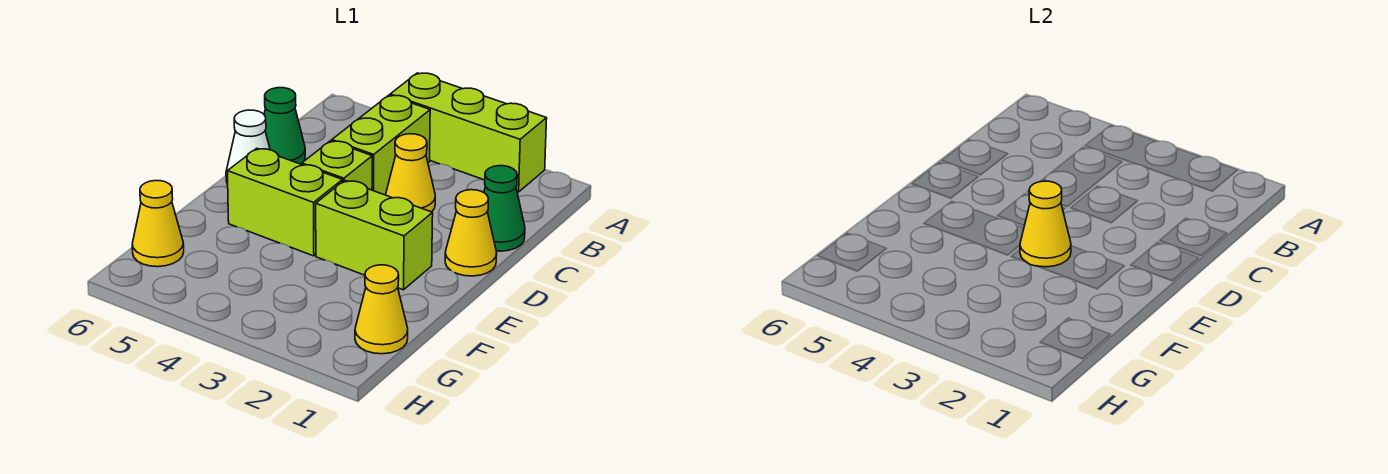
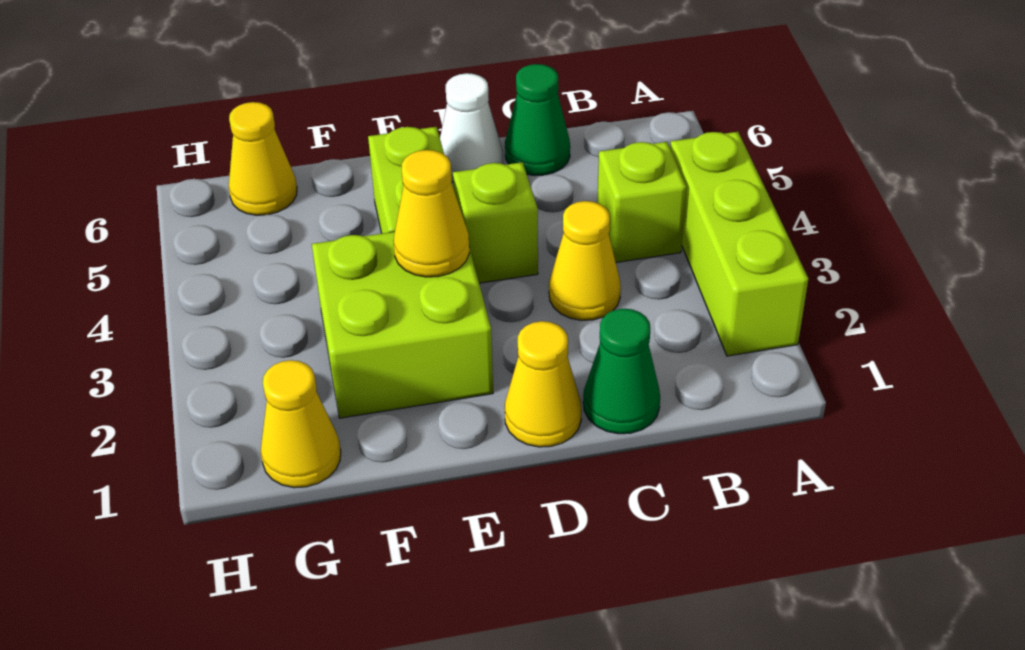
lime 1x2 brick [332,95,430,195] -> lime 1x1 brick [597,142,686,262]
lime 1x2 brick [316,180,433,290] -> lime 2x2 brick [312,232,493,418]

